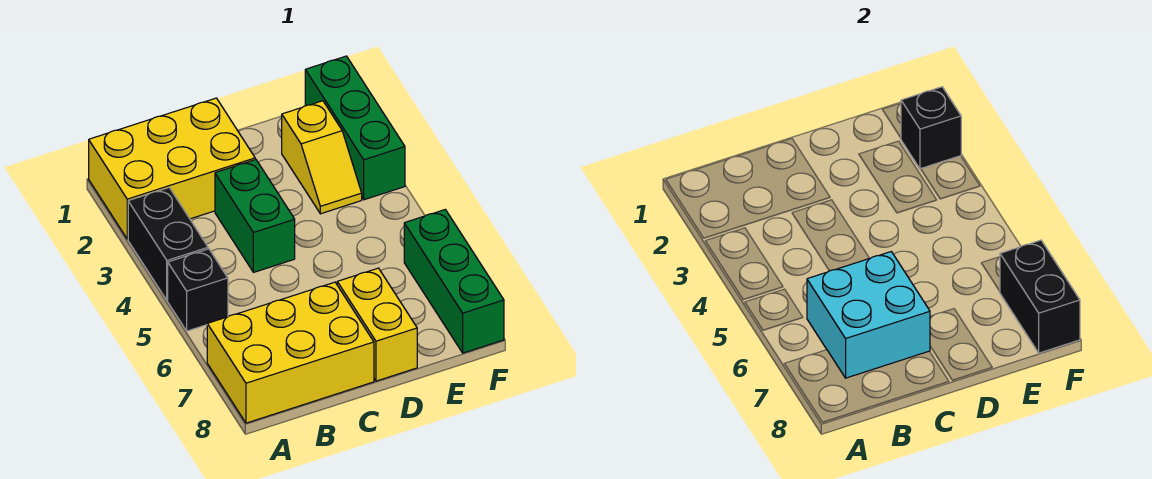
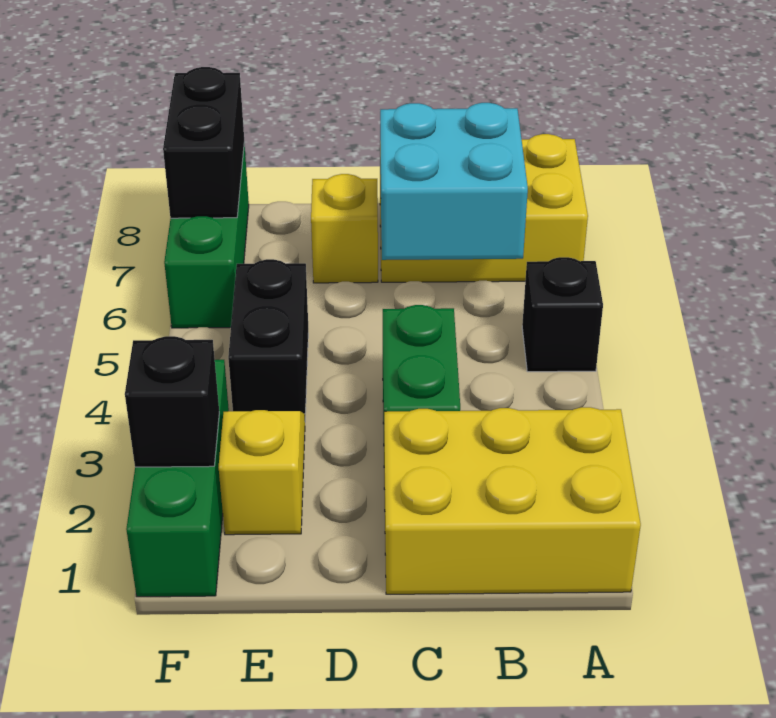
black 1x2 brick [128,188,208,300] -> black 1x2 brick moved to [228,259,308,414]
yellow 1x2 brick [337,268,417,381] -> yellow 1x1 brick [311,174,378,283]

